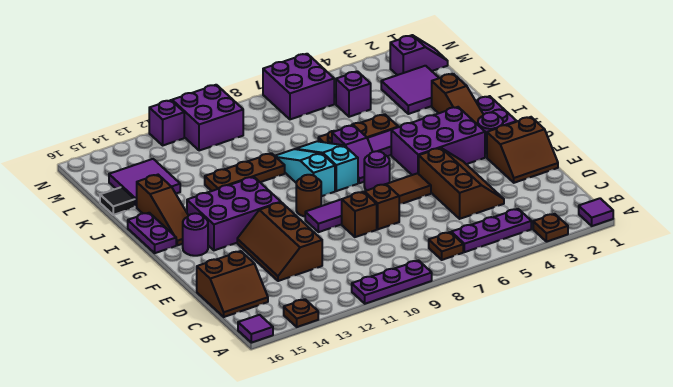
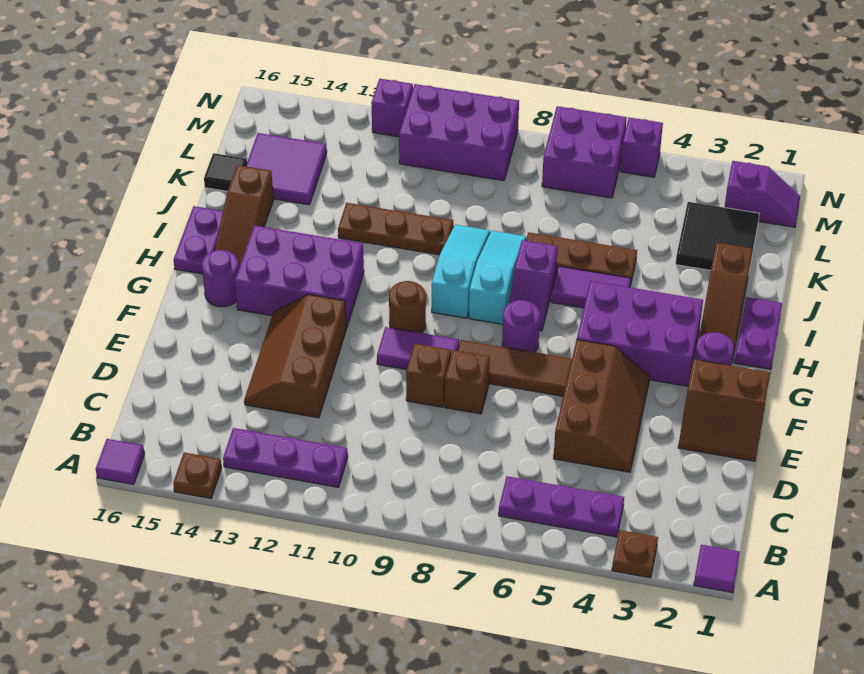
purple 1x3 plate [352,261,432,304] -> purple 1x3 plate moved to [223,428,348,487]
brown 1x1 plate [429,232,463,260] -> none
brown 2x2 slope [197,251,268,317] -> none
purple 2x2 tile [381,66,439,114] -> black 2x2 tile [676,202,759,270]
purple 1x1 brick [336,71,371,117] -> purple 1x1 brick moved to [620,118,663,177]
purple 2x2 brick [172,85,243,151] -> purple 2x3 brick [399,84,519,181]

